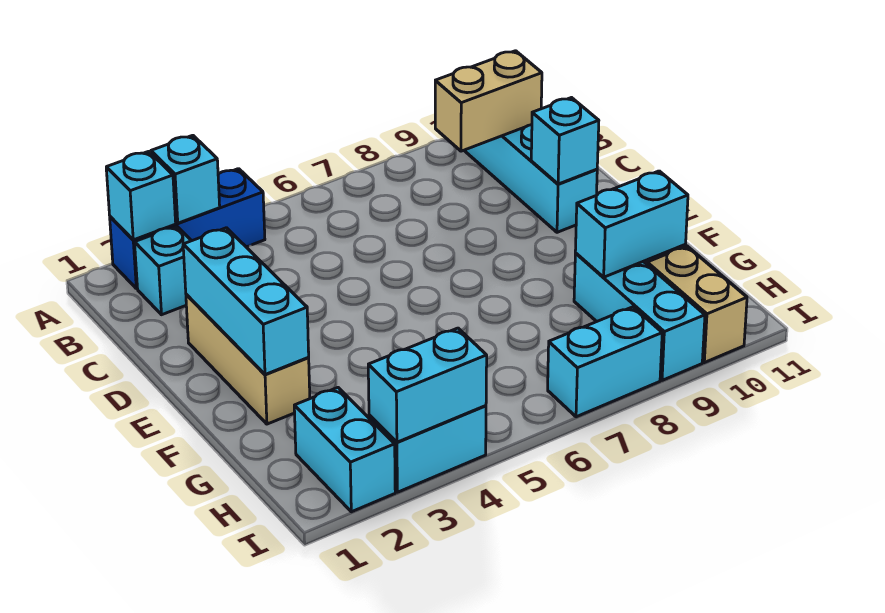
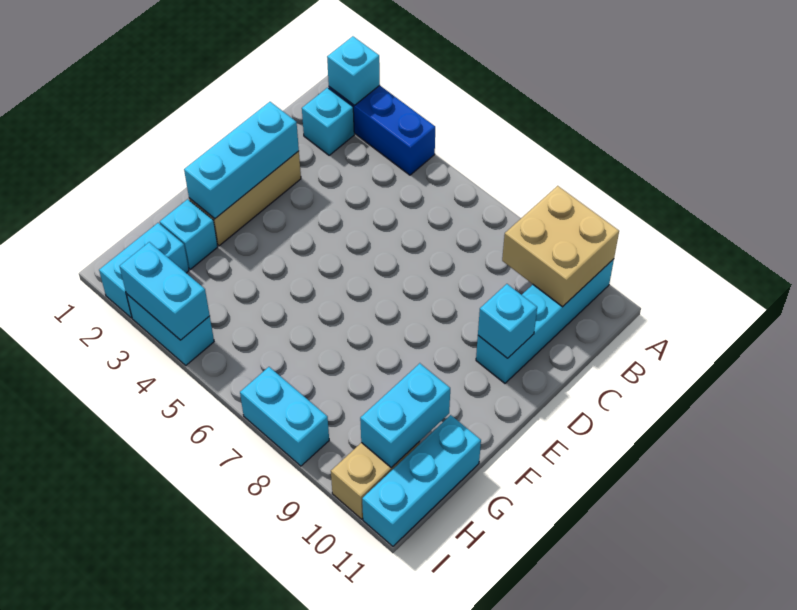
cyan 1x1 brick [151,135,220,223] -> cyan 1x1 brick moved to [160,199,218,269]
tan 1x2 brick [435,51,542,151] -> tan 2x2 brick [502,186,619,307]
cyan 1x3 brick [574,253,705,380] -> cyan 1x3 brick moved to [362,415,481,546]
cyan 1x2 brick [575,171,688,277] -> cyan 1x2 brick turned to [360,363,450,468]

